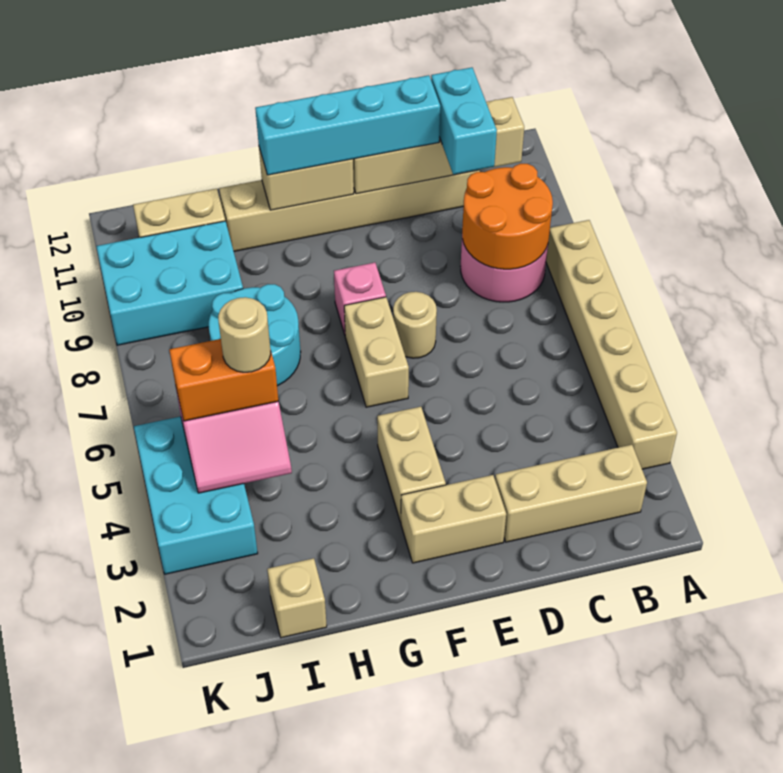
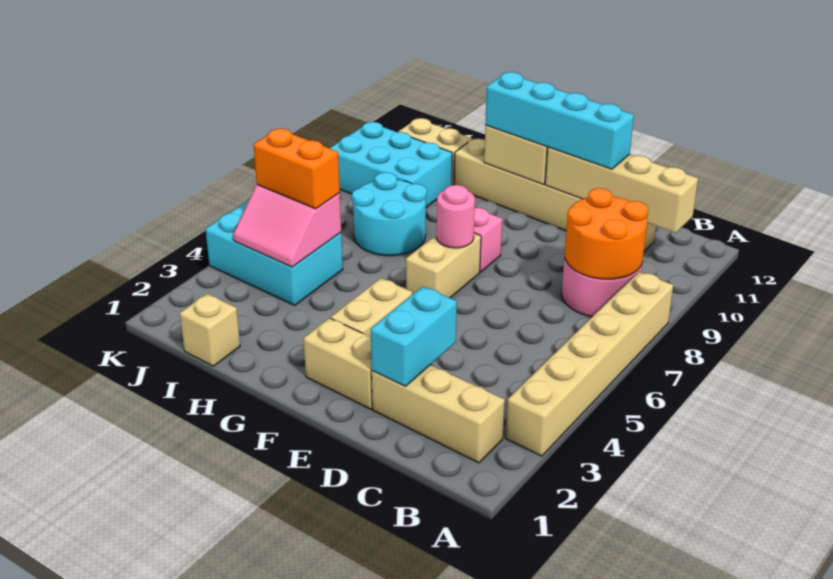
cyan 1x2 brick [431,67,497,175] -> cyan 1x2 brick moved to [371,287,457,386]
tan 1x1 round brick [393,292,437,358] -> none
none -> pink 1x1 round brick [437,185,475,248]
tan 1x1 round brick [218,297,271,372] -> none
cyan 2x3 brick [134,416,258,574] -> cyan 2x3 brick turned to [205,199,343,305]

